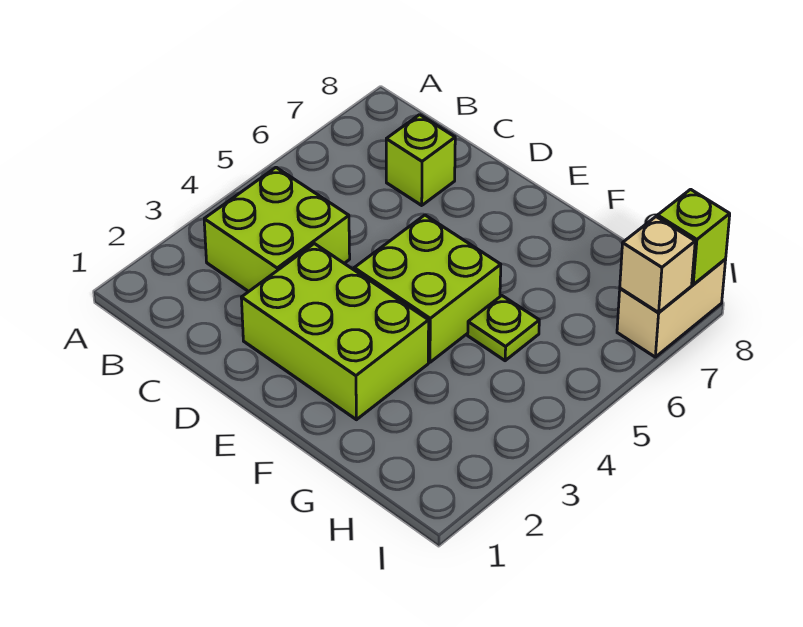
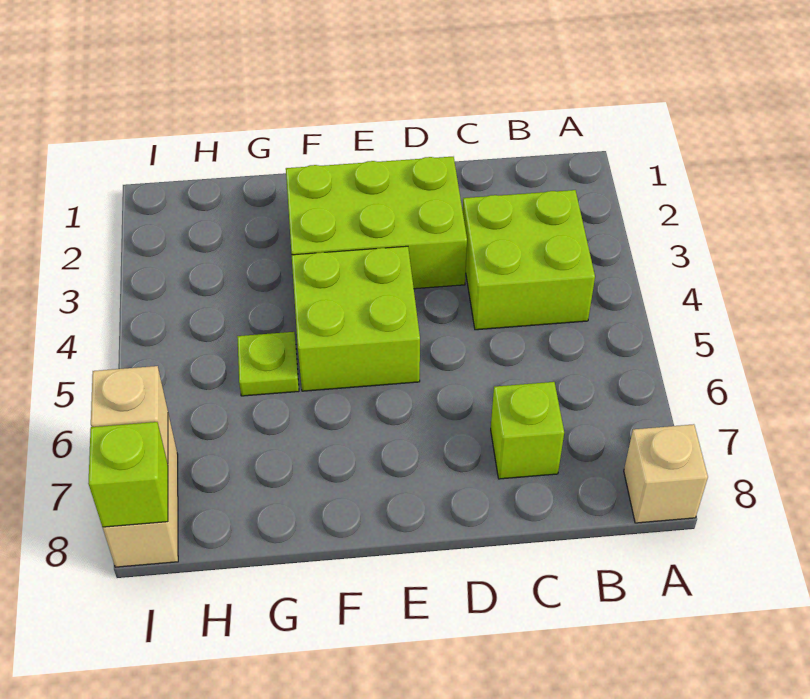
none -> tan 1x1 brick [624,424,708,523]

